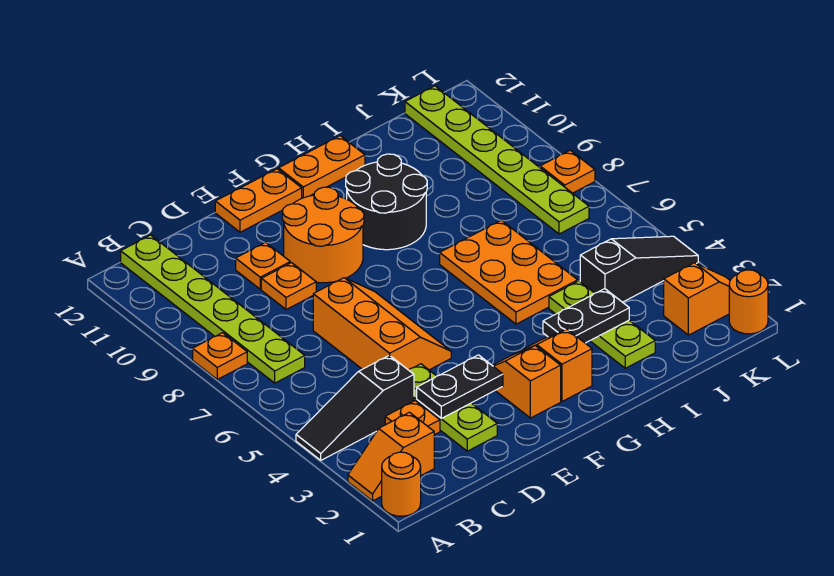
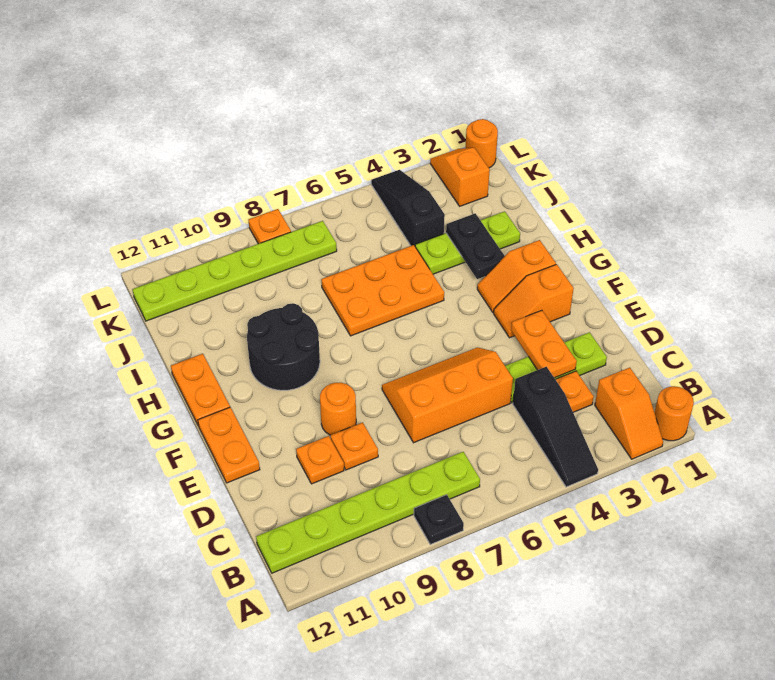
orange 1x1 plate [193,333,247,379] -> black 1x1 plate [414,495,464,545]
black 1x2 plate [417,355,503,418] -> orange 1x2 plate [511,310,577,378]
orange 2x2 round brick [282,187,364,283] -> orange 1x1 round brick [320,383,356,435]

